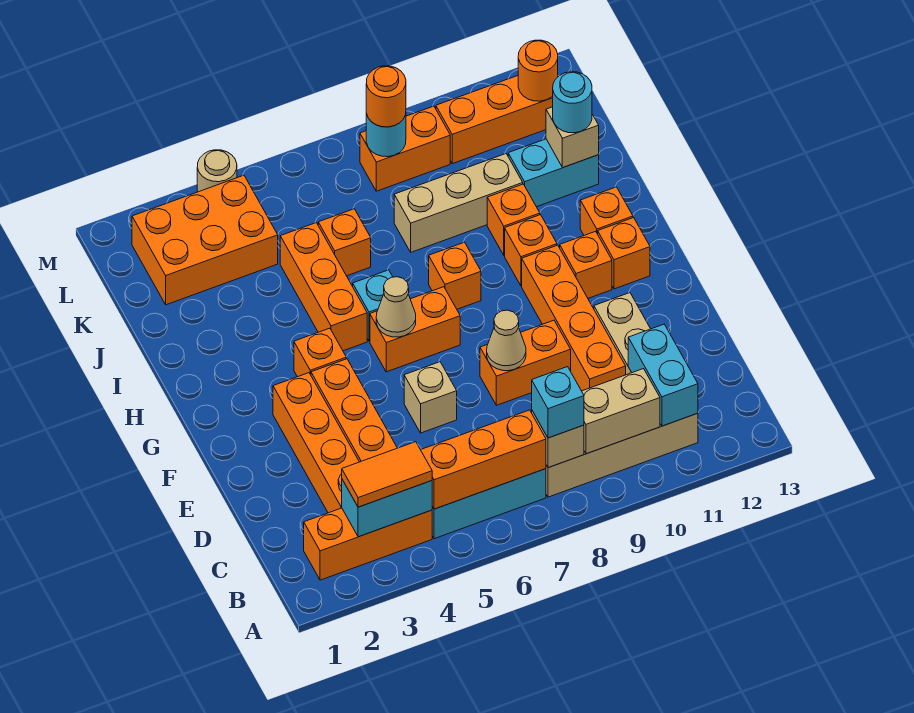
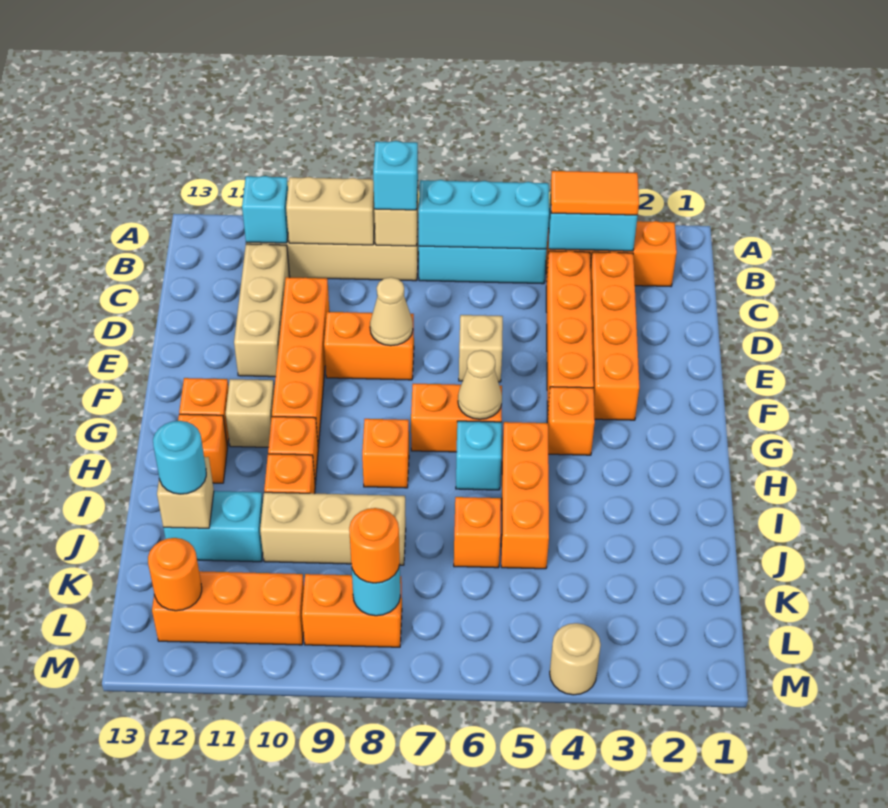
orange 1x3 brick [421,410,546,509] -> cyan 1x3 brick [419,180,549,249]
cyan 1x2 brick [628,324,698,426] -> cyan 1x1 brick [242,176,288,243]
orange 1x1 brick [560,231,612,298] -> tan 1x1 brick [226,379,274,447]
orange 2x3 brick [132,175,278,305] -> none

